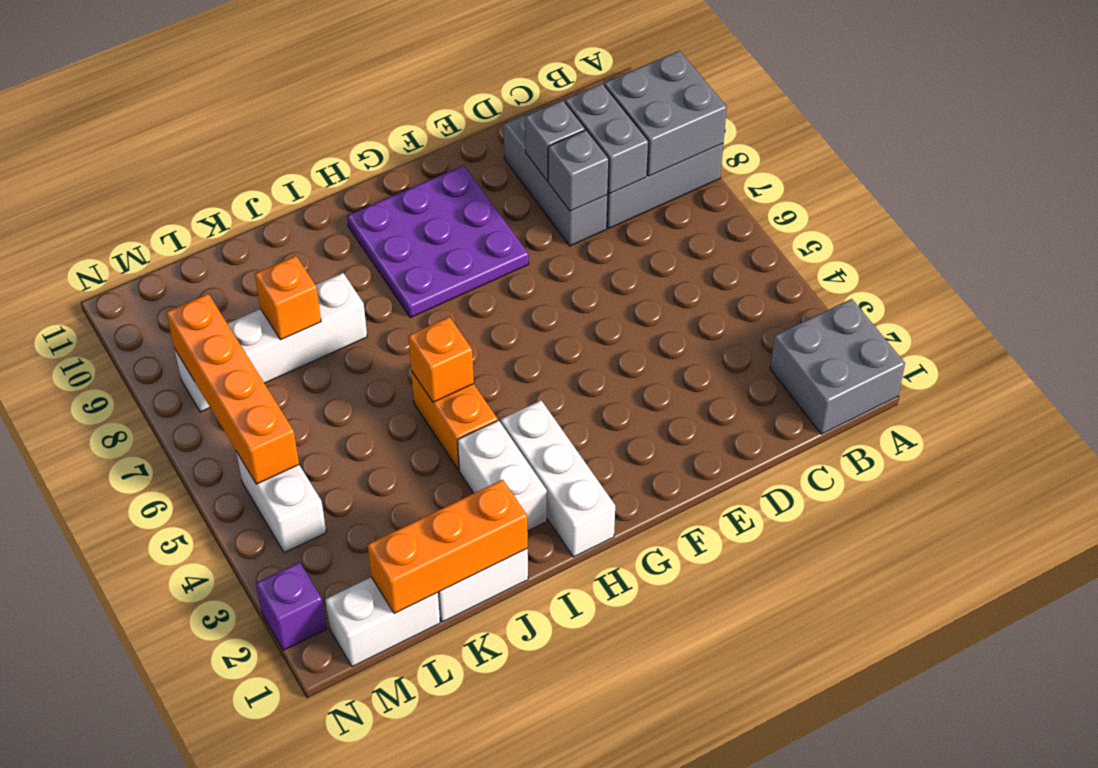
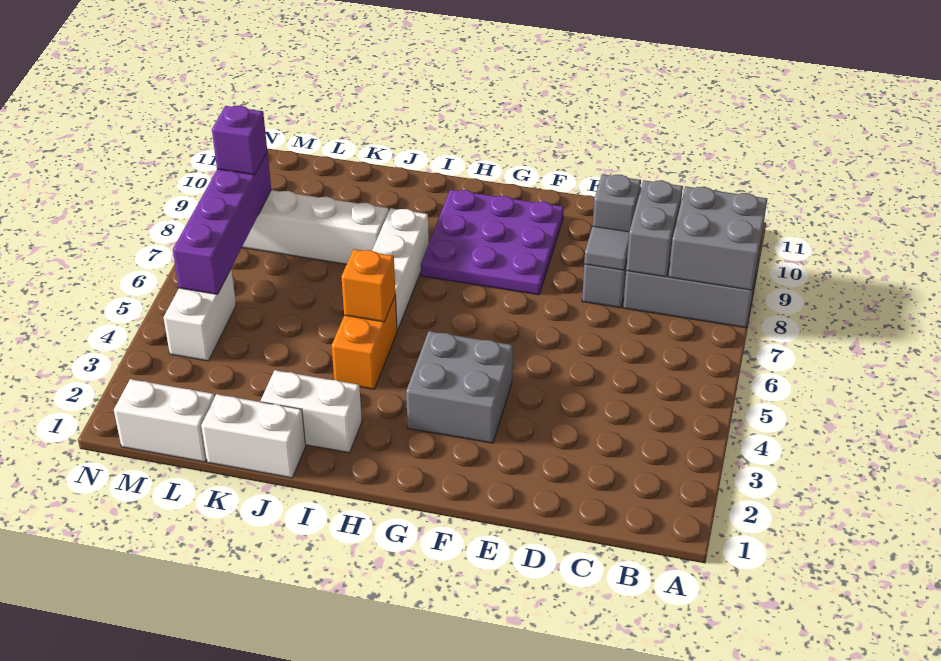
grey 2x2 brick [770,299,905,434] -> grey 2x2 brick moved to [406,331,513,443]
grey 1x1 brick [548,130,609,211] -> grey 1x1 tile [584,226,629,270]
white 1x3 brick [501,401,615,557] -> white 1x3 brick moved to [372,208,429,330]
white 1x2 brick [458,420,547,531] -> white 1x2 brick turned to [261,370,362,453]
orange 1x3 brick [367,480,528,614] -> none
orange 1x1 brick [255,256,321,340] -> none
orange 1x4 brick [166,294,299,484] -> purple 1x4 brick [173,152,271,294]
purple 1x1 brick [256,562,327,650] -> purple 1x1 brick moved to [212,106,267,175]

